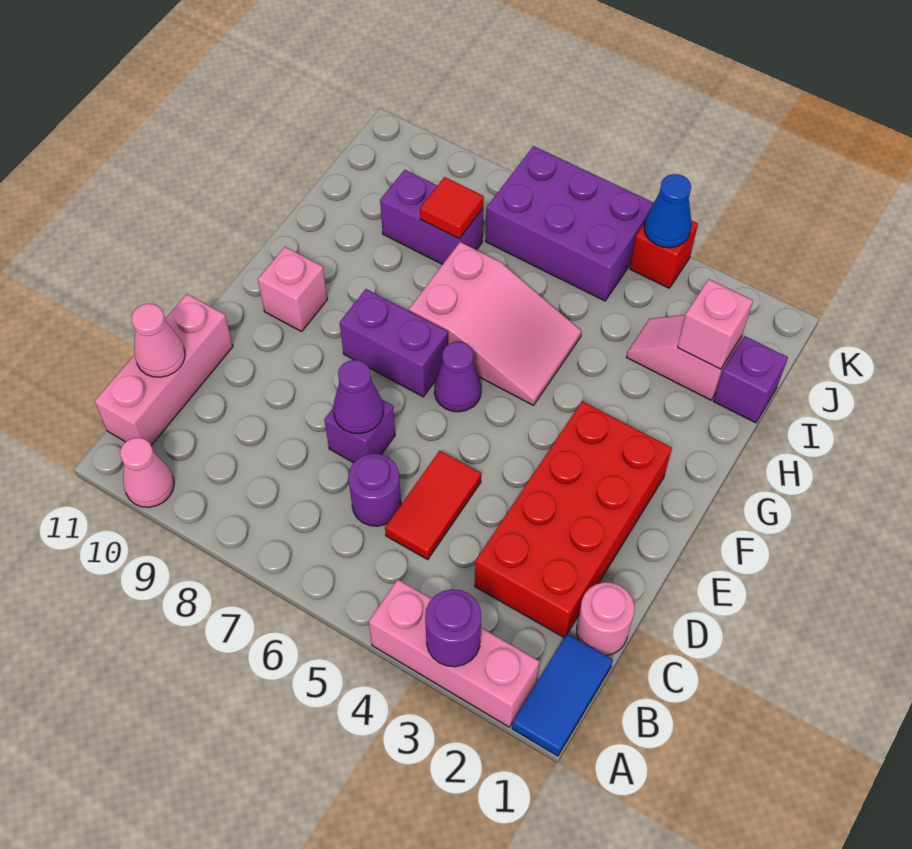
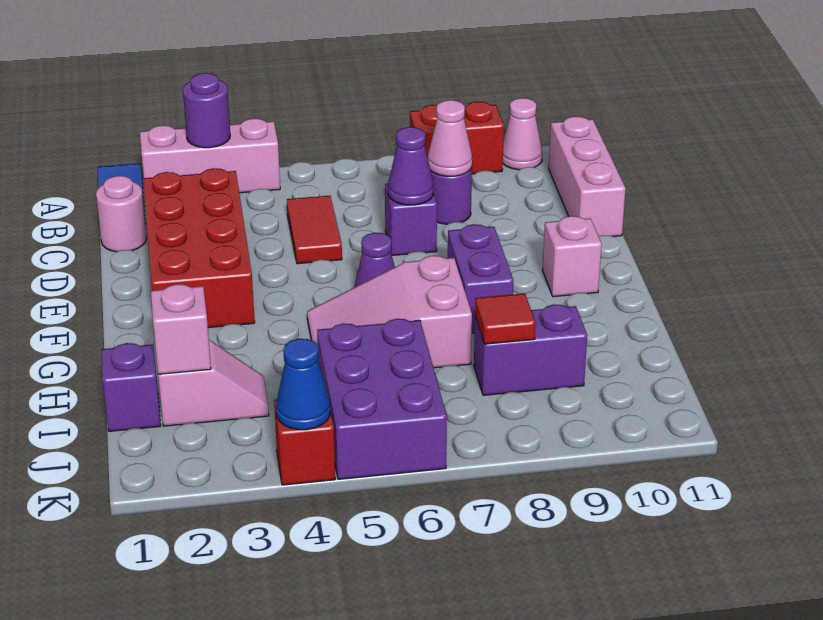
none -> red 1x2 brick [410,102,504,174]
purple 1x1 round brick [348,454,401,526] -> purple 1x1 round brick moved to [431,168,472,224]
pink 1x1 cone [132,304,185,377] -> pink 1x1 cone moved to [428,100,472,176]
purple 1x2 brick [340,289,448,397] -> purple 1x2 brick turned to [448,224,513,333]
purple 2x3 brick [485,146,654,301] -> purple 2x3 brick turned to [317,319,447,479]

